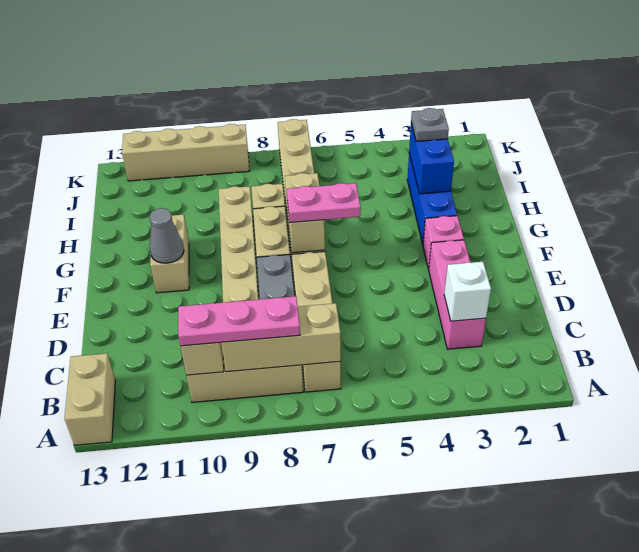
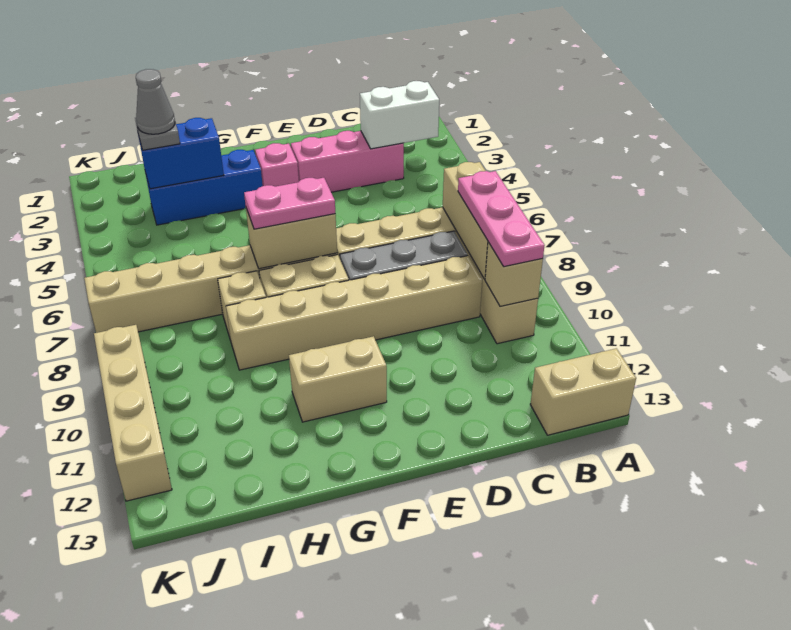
white 1x1 brick [444,262,491,321] -> white 1x2 brick [360,81,439,149]
pink 1x2 plate [287,183,361,223] -> pink 1x2 plate turned to [244,178,335,229]
grey 1x1 cone [150,208,184,263] -> grey 1x1 cone moved to [136,69,175,134]

